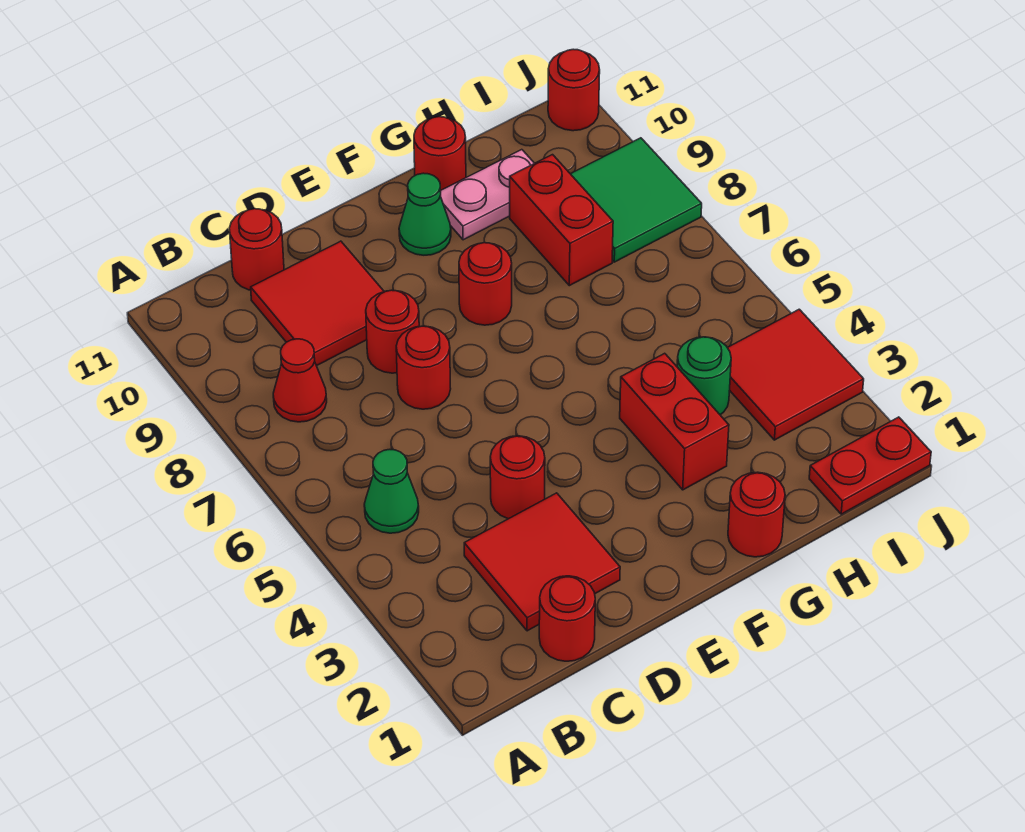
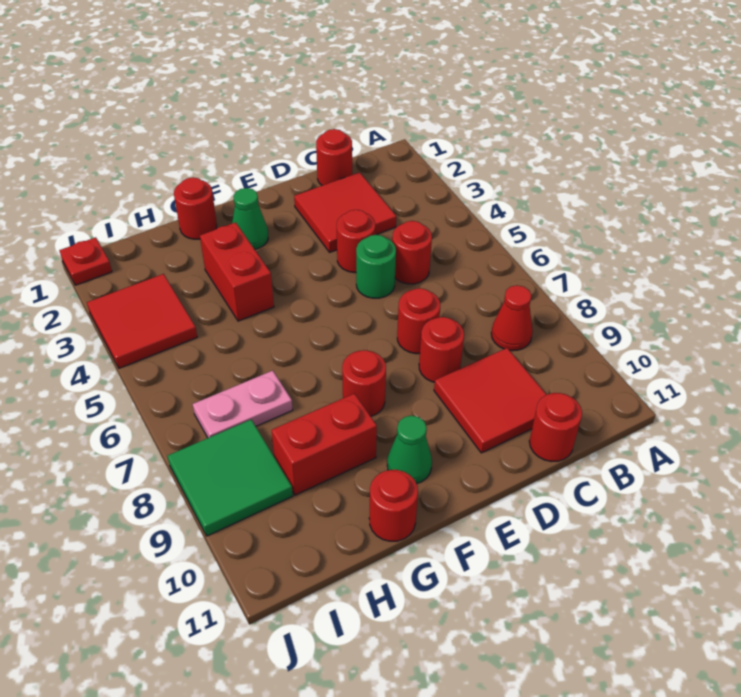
green 1x1 cone [364,449,419,533] -> green 1x1 cone moved to [232,188,268,249]
pink 1x2 plate [440,150,534,240] -> pink 1x2 plate moved to [193,371,293,438]
green 1x1 round brick [677,337,731,415] -> green 1x1 round brick moved to [356,235,396,298]
red 1x2 brick [510,155,613,286] -> red 1x2 brick turned to [271,394,377,495]
red 1x2 plate [809,417,931,514] -> red 1x1 plate [59,237,112,285]
red 1x1 round brick [548,49,600,131] -> red 1x1 round brick moved to [392,221,432,284]

